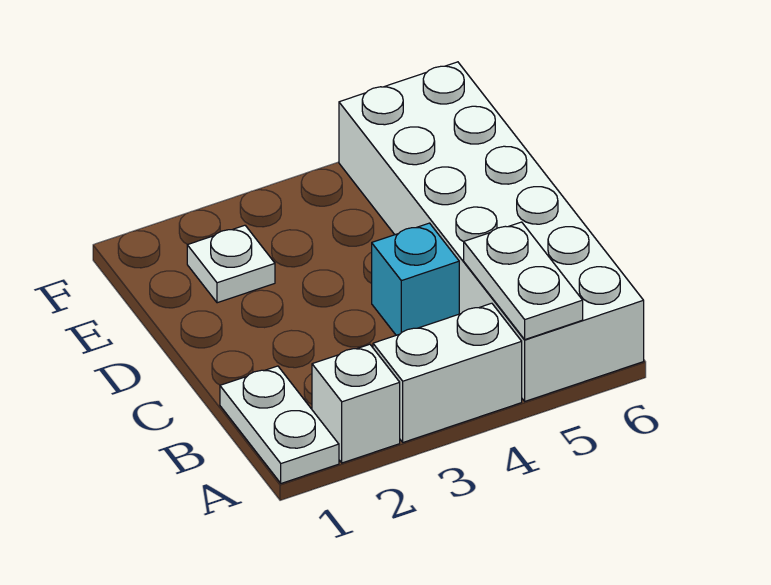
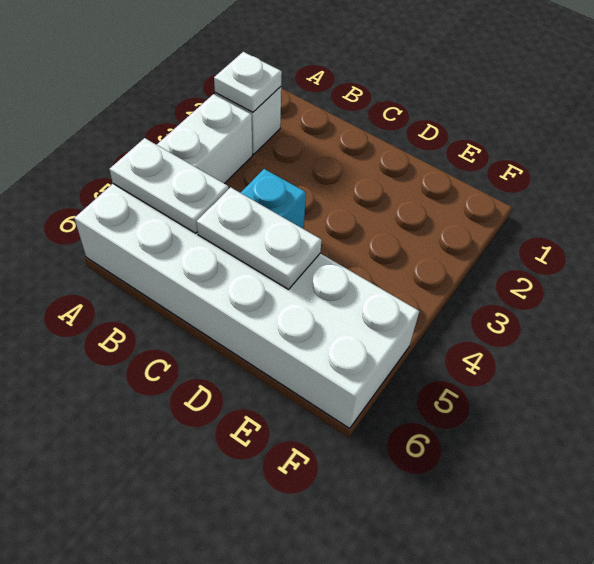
white 1x2 plate [220,366,339,483] -> white 1x2 plate moved to [197,187,322,289]
white 1x1 plate [187,225,275,303] -> white 1x1 plate moved to [214,52,282,112]

